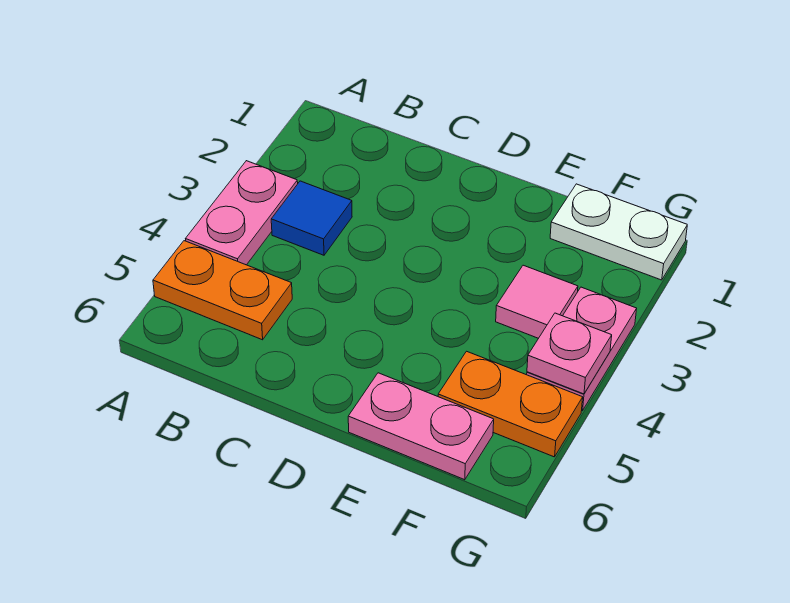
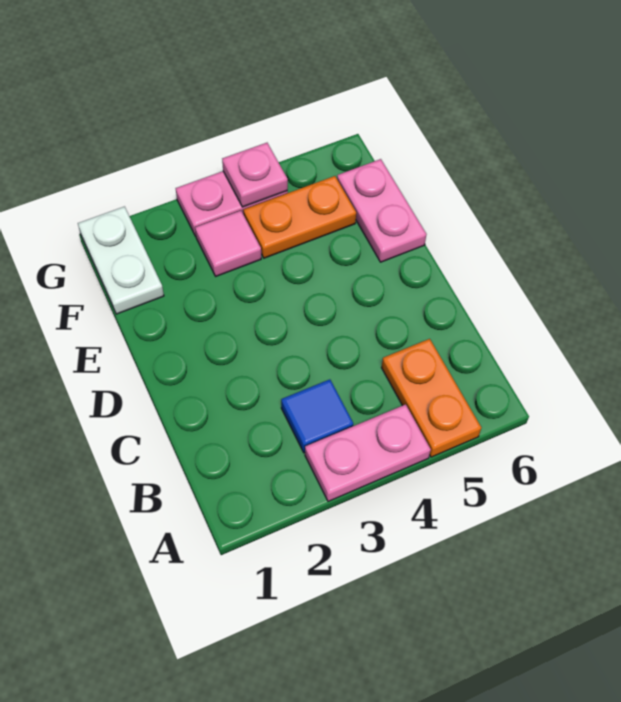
orange 1x2 plate [438,351,583,457] -> orange 1x2 plate turned to [243,176,356,258]

